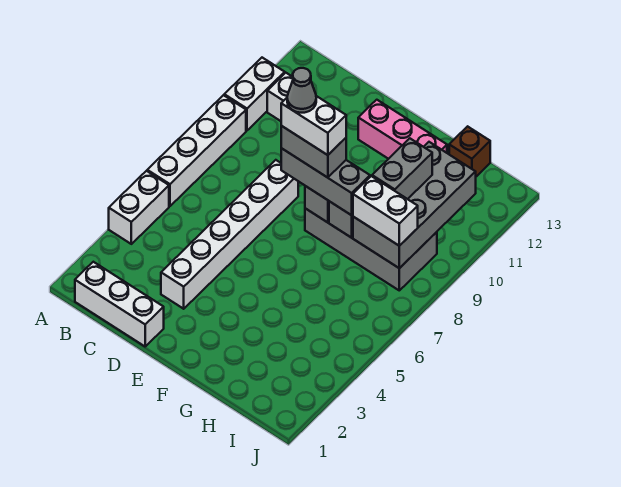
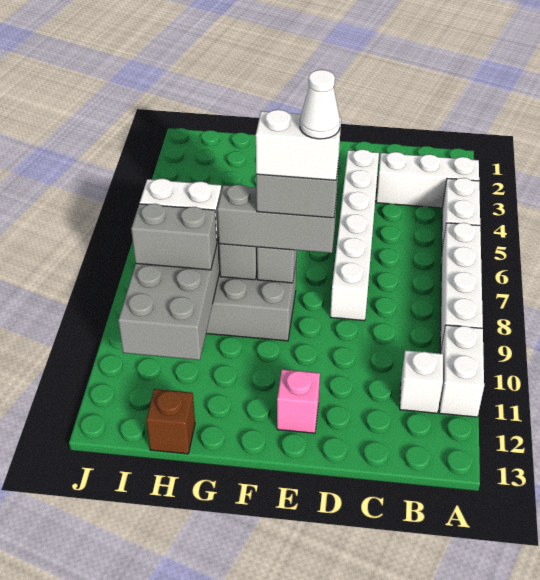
white 1x3 brick [75,262,164,346] -> white 1x3 brick moved to [376,152,479,208]
grey 1x1 cone [287,68,316,113] -> white 1x1 cone [300,70,340,139]
pink 1x3 brick [358,100,447,159] -> pink 1x1 brick [277,369,320,433]
grey 1x2 brick [372,138,432,199] -> grey 1x2 brick turned to [131,203,217,270]

